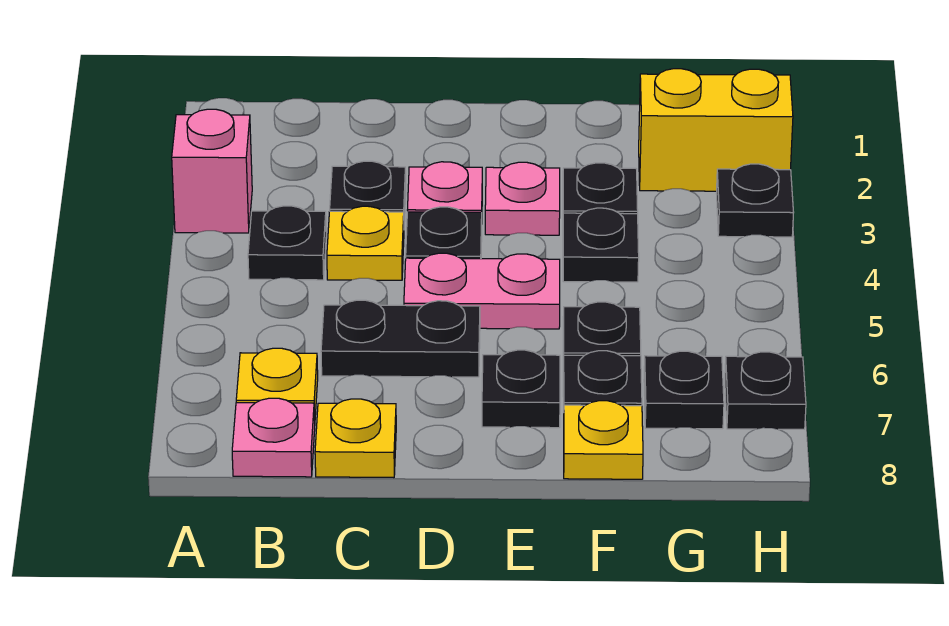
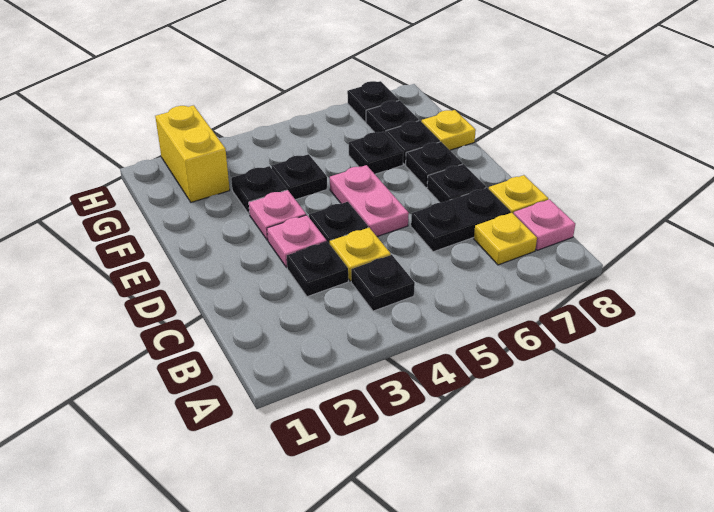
pink 1x1 brick [172,109,252,233] -> none
black 1x2 plate [321,300,480,377] -> black 1x2 plate turned to [411,188,511,252]
black 1x1 plate [716,164,794,237] -> black 1x1 plate moved to [427,164,486,203]

